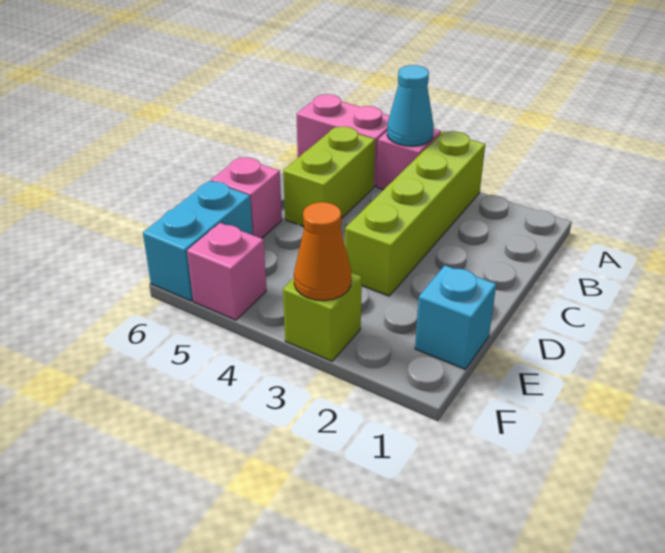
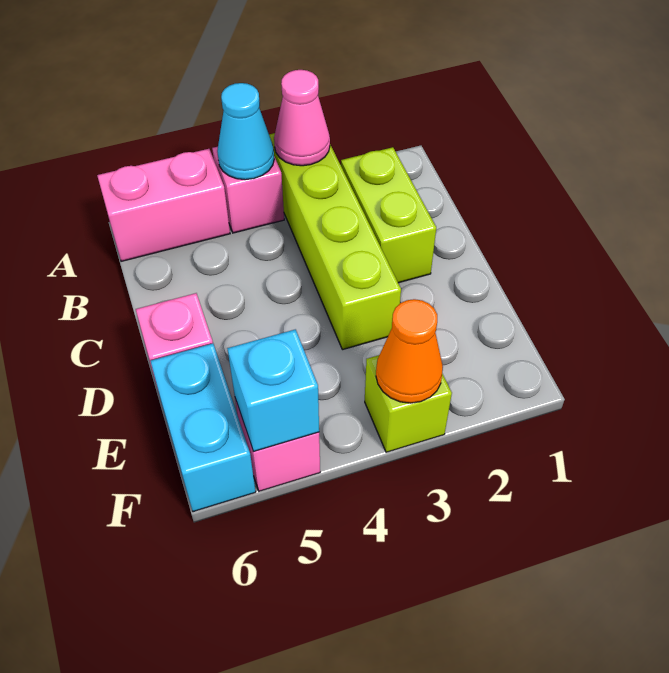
none -> pink 1x1 cone [274,70,330,166]
lime 1x2 brick [283,127,375,226] -> lime 1x2 brick moved to [341,147,436,283]
cyan 1x1 brick [415,266,496,369] -> cyan 1x1 brick moved to [227,329,319,452]

